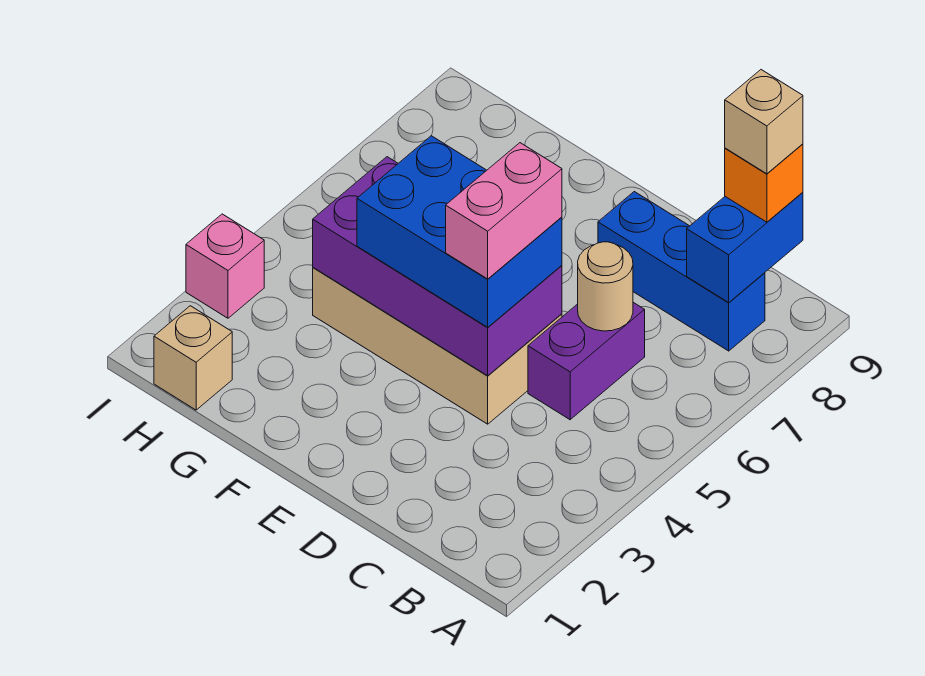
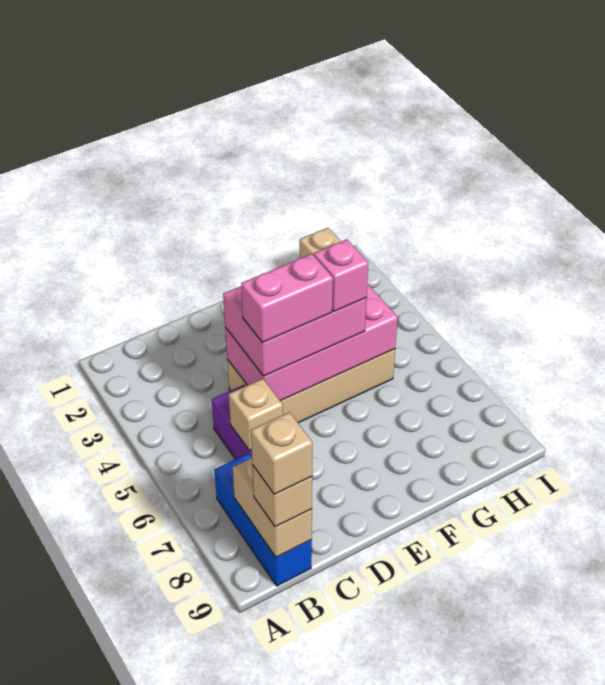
blue 1x3 brick [598,192,765,351] -> blue 1x3 brick turned to [214,453,312,586]
blue 1x2 brick [687,192,803,302] -> tan 1x2 brick [232,458,312,557]
orange 1x1 brick [725,144,803,222] -> tan 1x1 brick [252,465,312,527]
tan 1x1 round brick [578,242,633,331] -> tan 1x1 brick [229,379,283,451]
purple 2x4 brick [313,157,562,376] -> pink 2x4 brick [225,284,398,401]
blue 2x3 brick [357,136,562,327] -> pink 2x3 brick [223,286,367,376]
pink 1x2 brick [446,143,562,279] -> pink 1x2 brick turned to [241,254,333,343]
pink 1x1 brick [186,214,264,318] -> pink 1x1 brick moved to [314,239,368,312]

